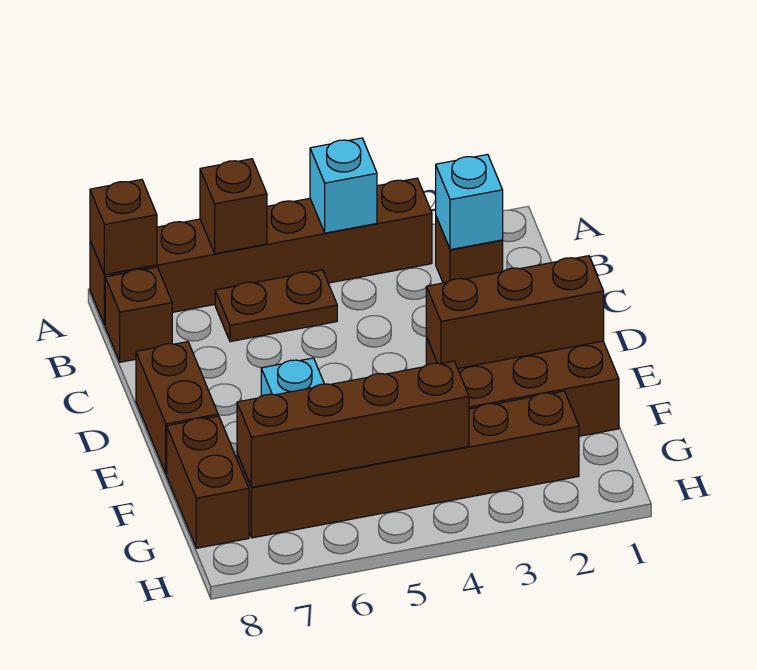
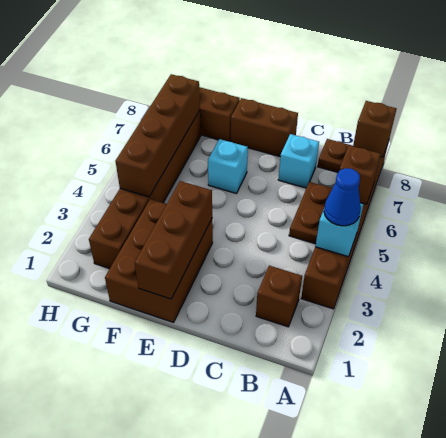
none -> blue 1x1 cone [324,168,361,226]
cyan 1x1 brick [436,154,503,250] -> cyan 1x1 brick moved to [278,134,319,188]
brown 1x1 brick [105,267,172,362] -> brown 1x1 plate [318,139,352,172]

